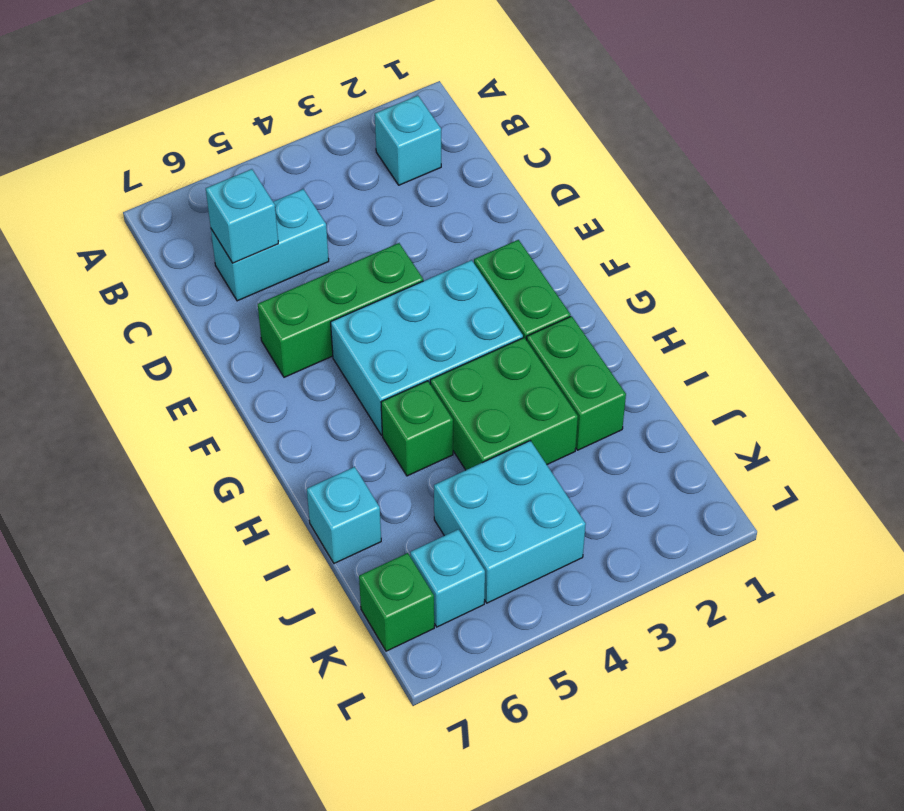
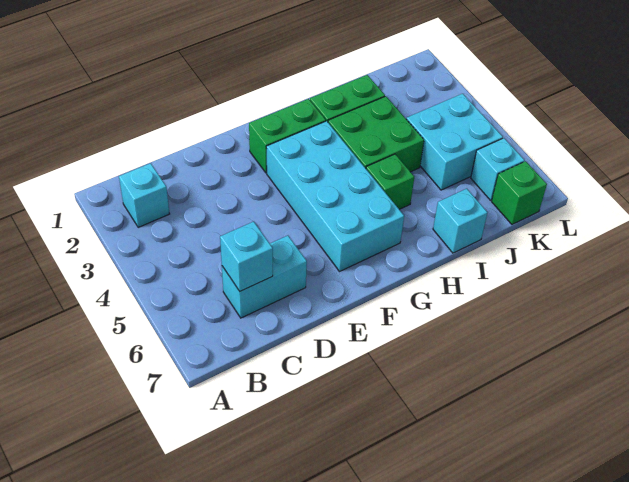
cyan 1x2 brick [211,189,329,301] -> cyan 1x2 brick turned to [222,236,307,318]
green 1x3 brick [258,243,423,377] -> none
cyan 2x3 brick [331,260,523,435] -> cyan 2x4 brick [266,121,404,271]

